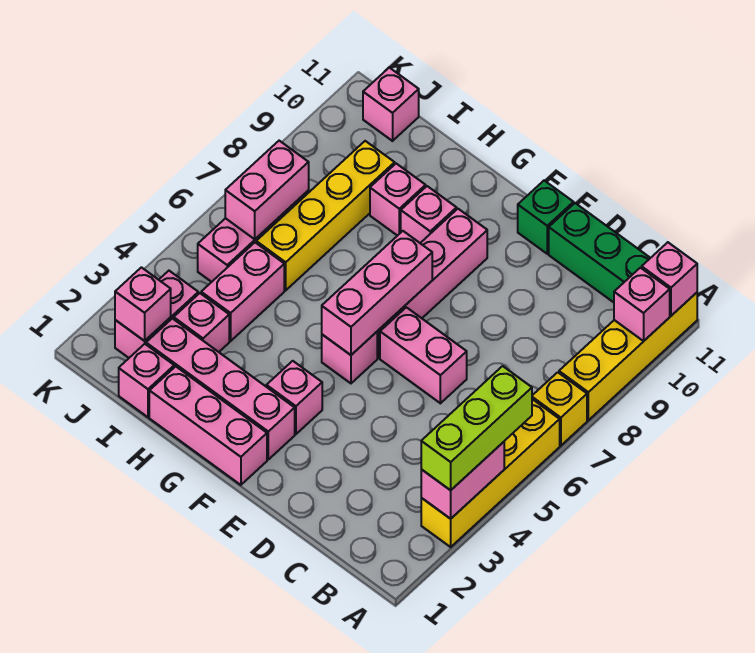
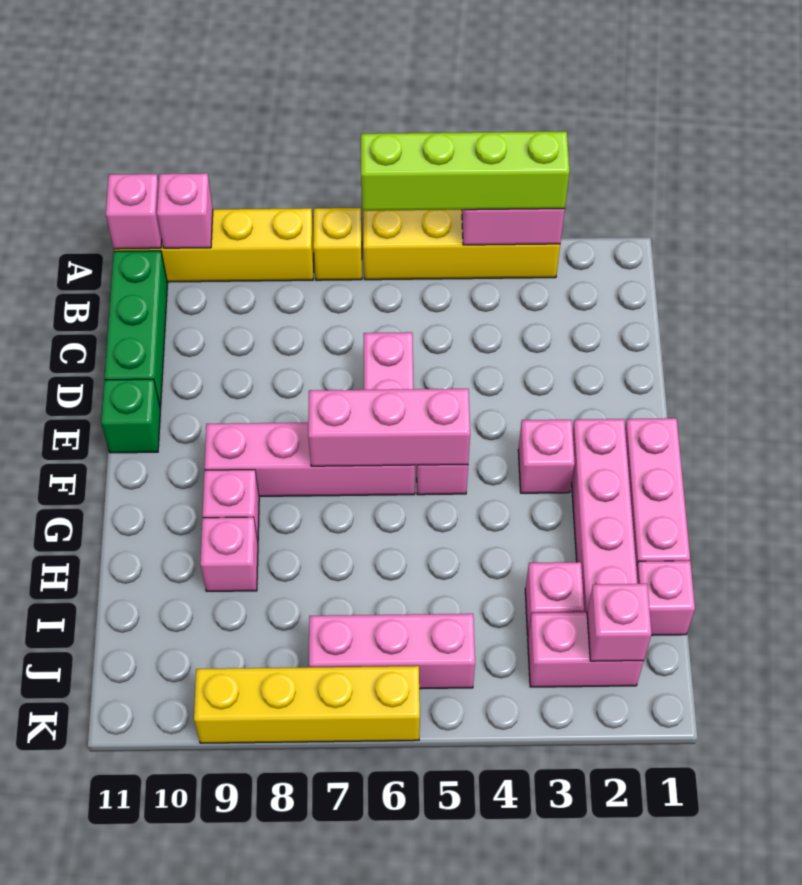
lime 1x3 brick [421,366,532,490] -> lime 1x4 brick [361,132,570,211]
pink 1x2 brick [201,243,284,341] -> none
yellow 1x4 brick [256,141,395,290] -> yellow 1x4 brick moved to [194,666,420,743]
pink 1x2 brick [225,141,309,239] -> none
pink 1x1 brick [363,68,419,141] -> none

